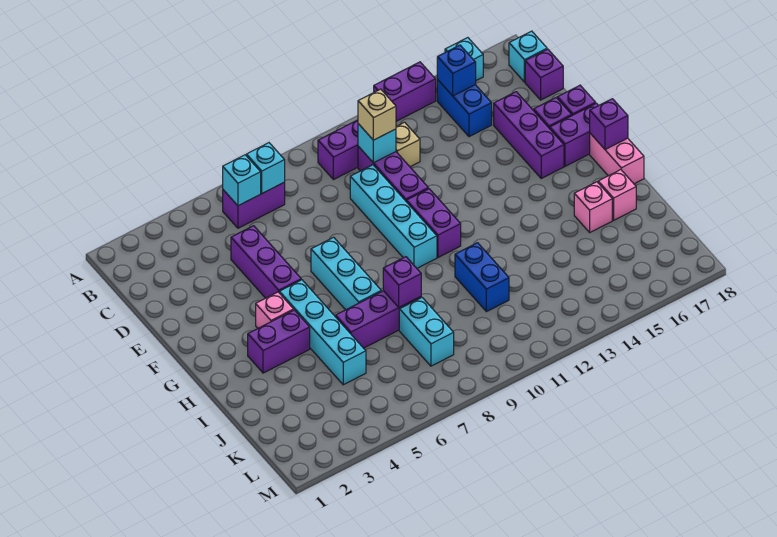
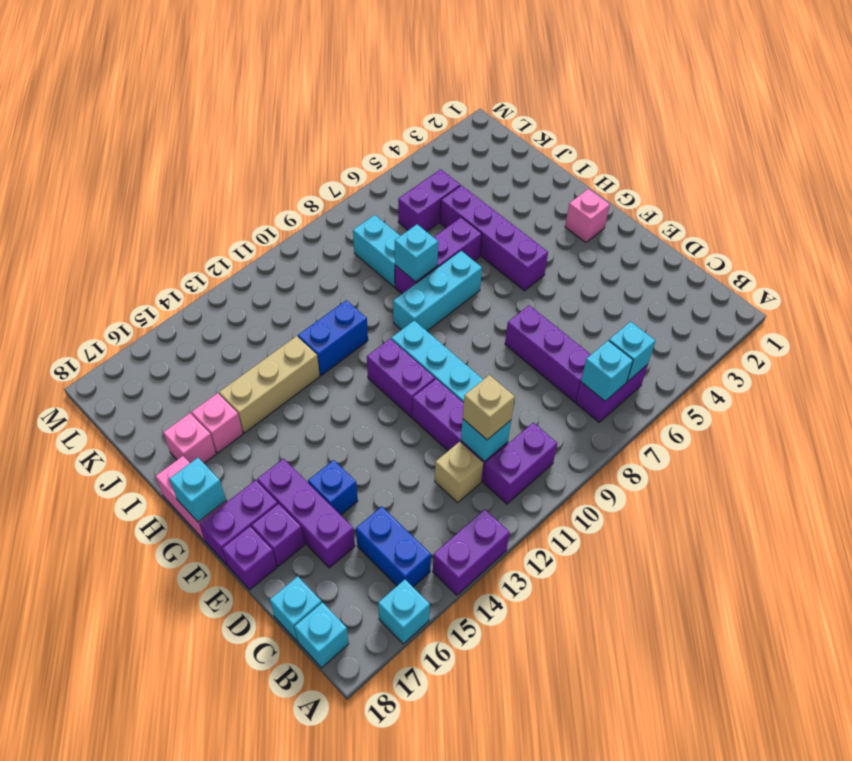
blue 1x1 brick [437,45,476,96] -> blue 1x1 brick moved to [308,460,358,515]
purple 1x1 brick [525,49,563,100] -> cyan 1x1 brick [270,576,322,641]
purple 1x3 brick [231,226,301,298] -> purple 1x3 brick moved to [505,305,591,402]
cyan 1x3 brick [311,237,381,310] -> cyan 1x3 brick turned to [393,251,482,331]
pink 1x1 brick [256,292,294,328] -> pink 1x1 brick moved to [565,189,610,243]
cyan 1x4 brick [279,280,366,385] -> purple 1x4 brick [440,185,548,291]
purple 1x1 brick [590,99,628,150] -> cyan 1x1 brick [169,458,226,522]
purple 1x2 brick [248,310,310,373] -> purple 1x2 brick moved to [398,169,460,232]
purple 1x1 brick [383,257,421,307] -> cyan 1x1 brick [395,224,438,282]
blue 1x2 brick [455,243,509,312] -> blue 1x2 brick turned to [298,300,368,376]
none -> tan 1x3 brick [219,336,320,433]

